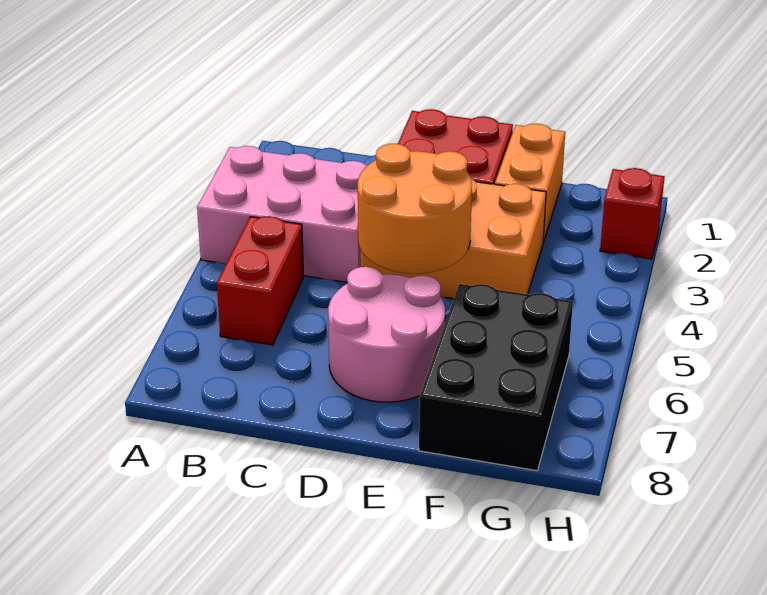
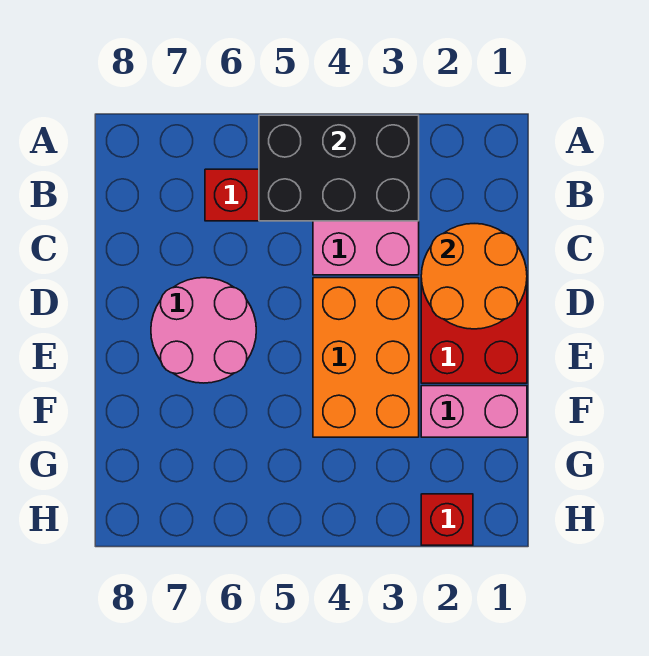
orange 2x2 round brick [358,144,472,274] -> orange 2x2 round brick moved to [421,224,527,329]
orange 1x2 brick [495,123,565,243] -> pink 1x2 brick [421,386,527,437]
black 2x3 brick [419,284,573,471] -> black 2x3 brick moved to [259,115,419,221]

